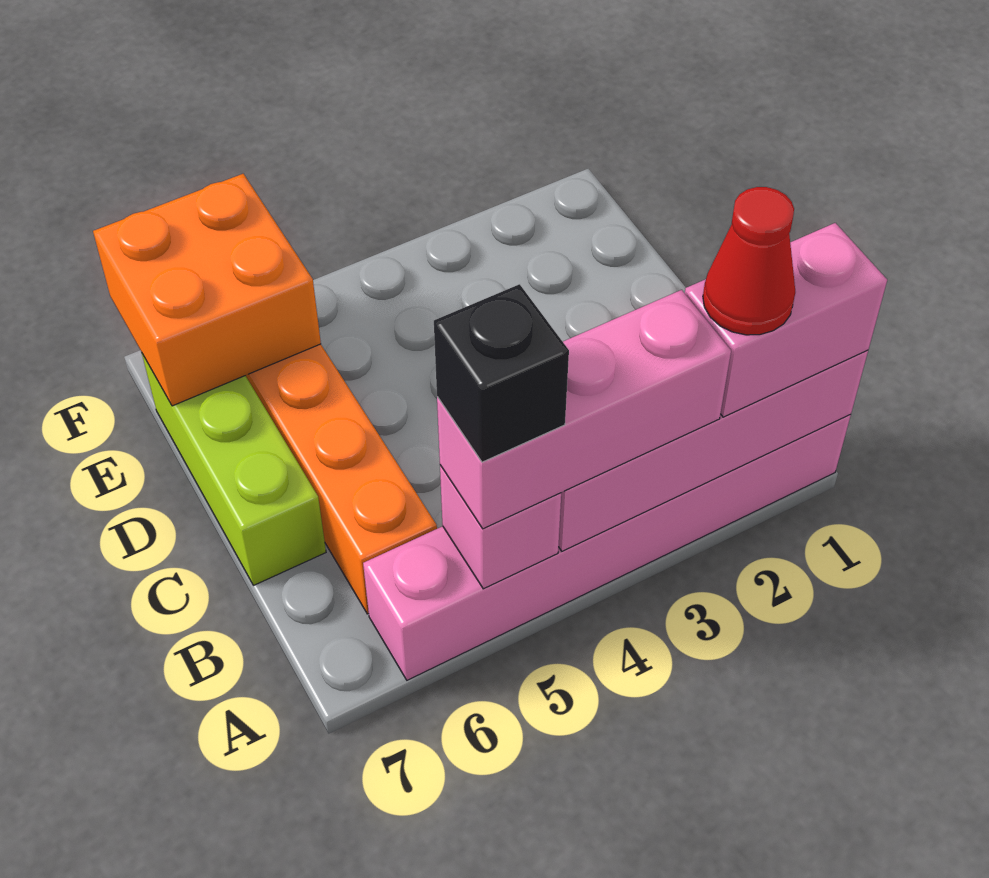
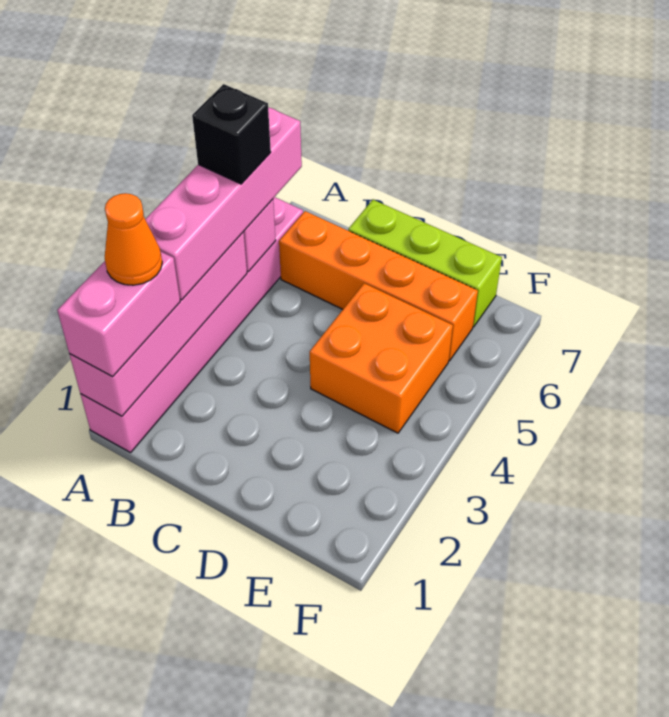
red 1x1 cone [703,187,795,335] -> orange 1x1 cone [105,193,162,285]
pink 1x3 brick [437,290,731,529] -> pink 1x4 brick [145,108,302,300]
orange 2x2 brick [93,174,321,406] -> orange 2x2 brick moved to [310,283,453,433]

